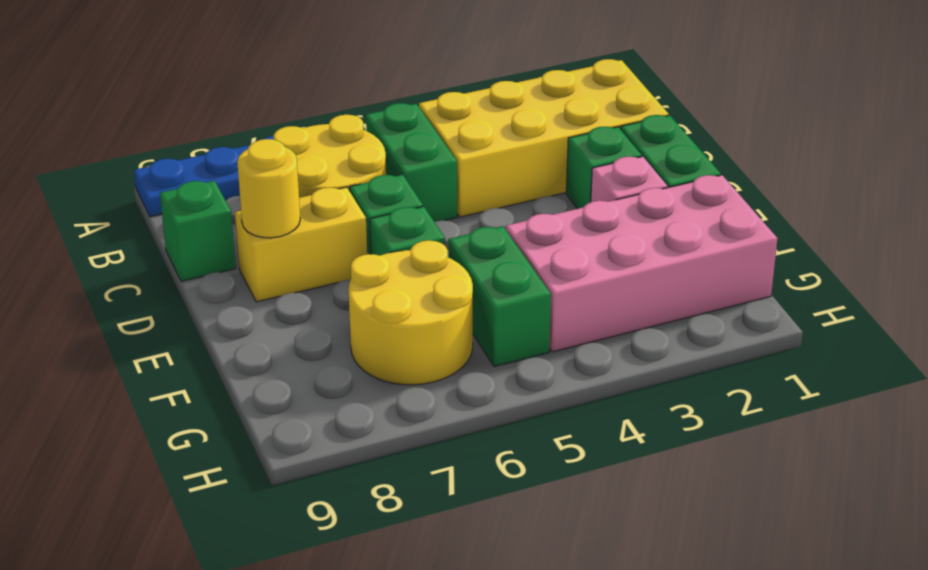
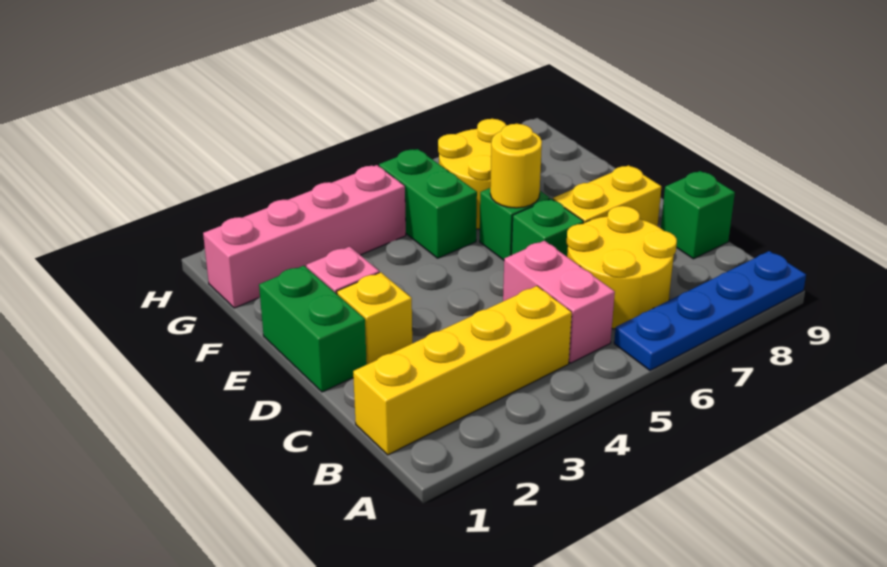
yellow 2x4 brick [419,59,669,217] -> yellow 1x4 brick [353,286,572,455]
green 1x2 brick [366,103,457,222] -> pink 1x2 brick [503,241,615,363]
green 1x1 brick [566,127,642,209] -> yellow 1x1 brick [337,272,412,364]
yellow 1x1 round brick [237,139,300,238] -> yellow 1x1 round brick moved to [490,124,542,208]
pink 2x4 brick [506,175,778,352] -> pink 1x4 brick [203,165,406,308]

